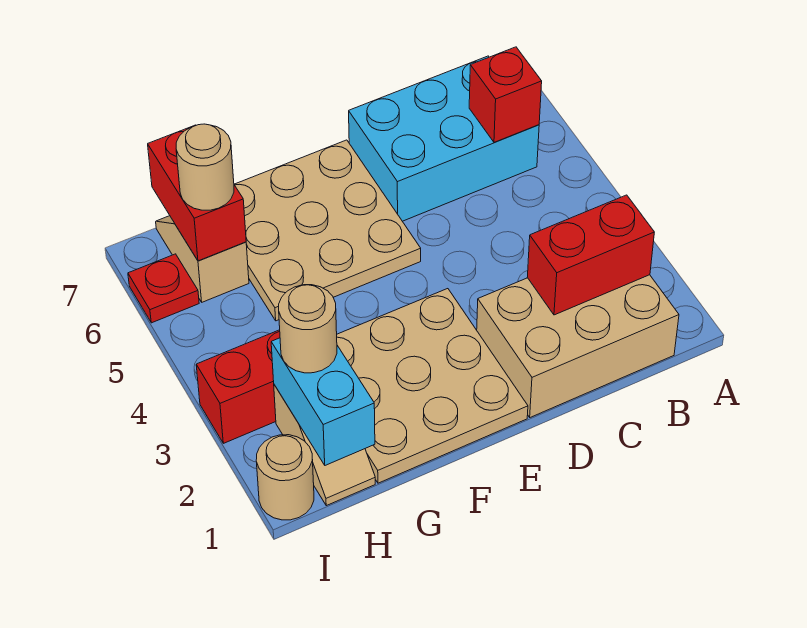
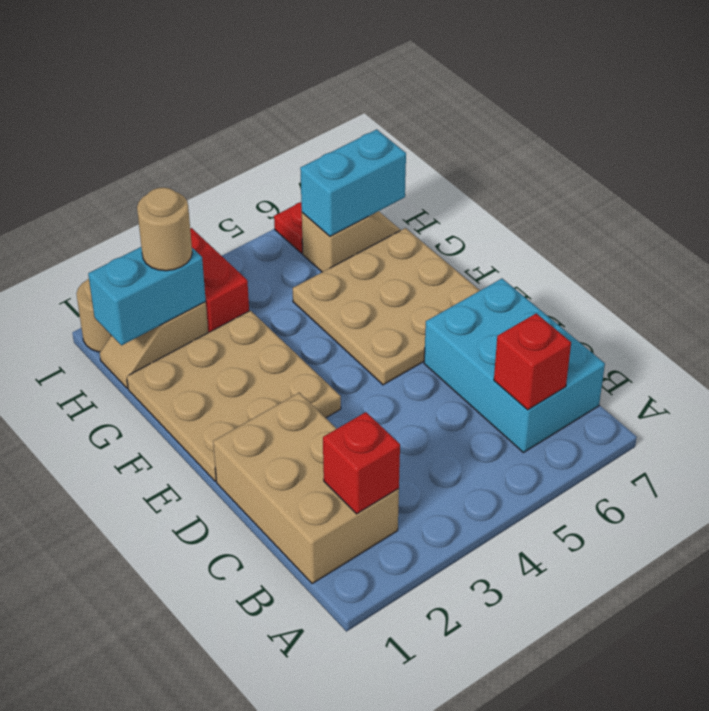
red 1x2 brick [527,195,654,315] -> red 1x1 brick [323,412,400,514]
red 1x2 brick [148,125,246,261] -> cyan 1x2 brick [300,129,406,236]
tan 1x1 round brick [176,124,234,210] -> none

